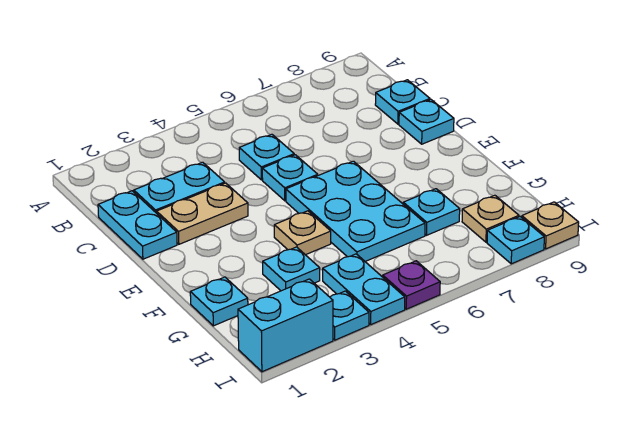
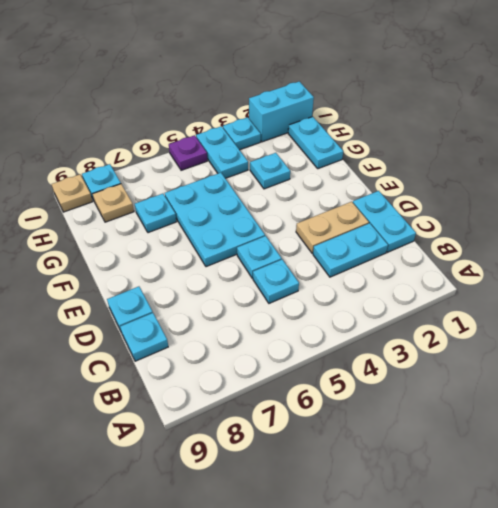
tan 1x1 plate [274,211,331,255] -> none
cyan 1x1 plate [190,277,248,326] -> cyan 1x2 plate [288,117,343,169]

